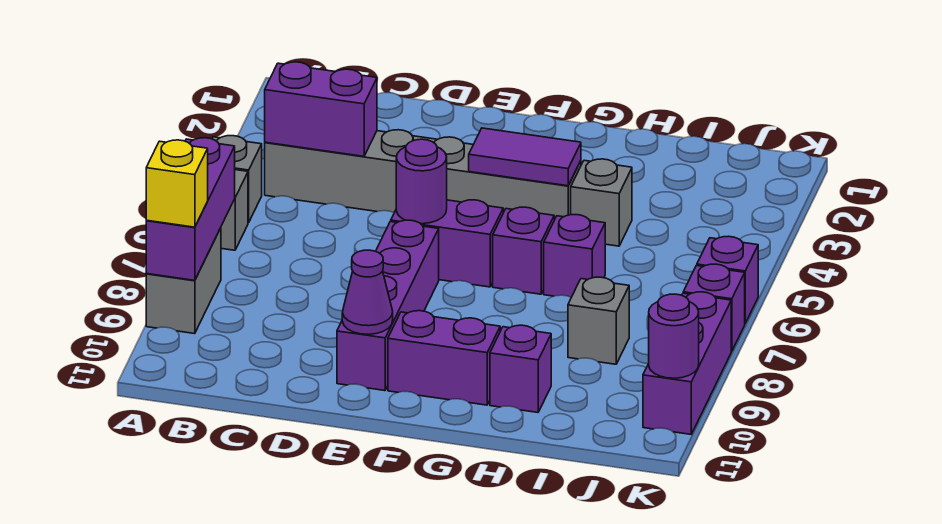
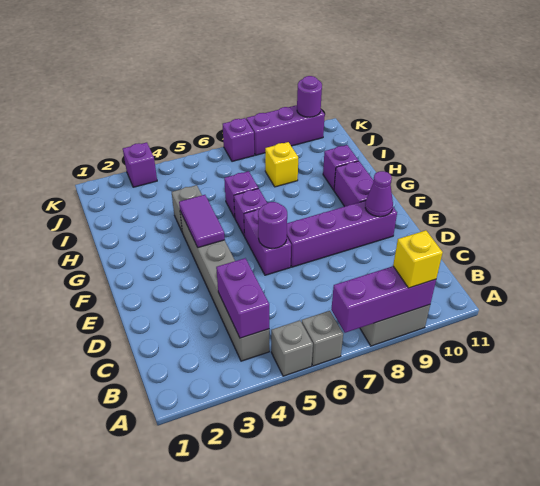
grey 1x1 brick [568,277,629,364] -> yellow 1x1 brick [265,142,298,187]
purple 1x1 brick [697,236,758,323] -> purple 1x1 brick moved to [123,142,157,187]

